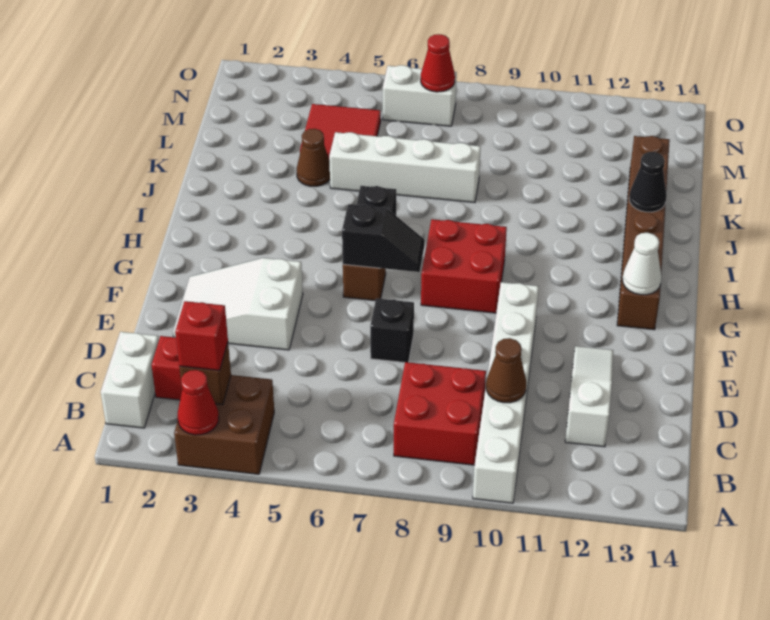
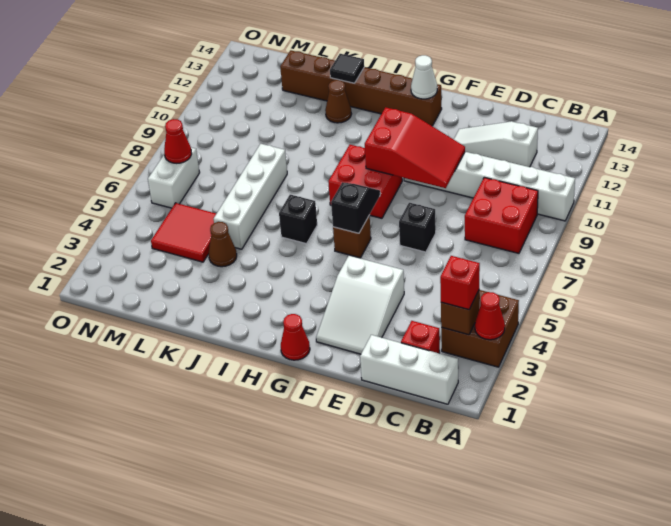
white 1x2 brick [101,332,159,428] -> white 1x3 brick [360,335,458,404]
brown 1x1 cone [486,338,526,403] -> brown 1x1 cone moved to [325,80,351,123]
none -> red 2x3 slope [365,107,465,188]
none -> red 1x1 cone [281,314,310,360]
black 1x1 cone [629,152,667,212] -> black 1x1 tile [330,54,364,83]

